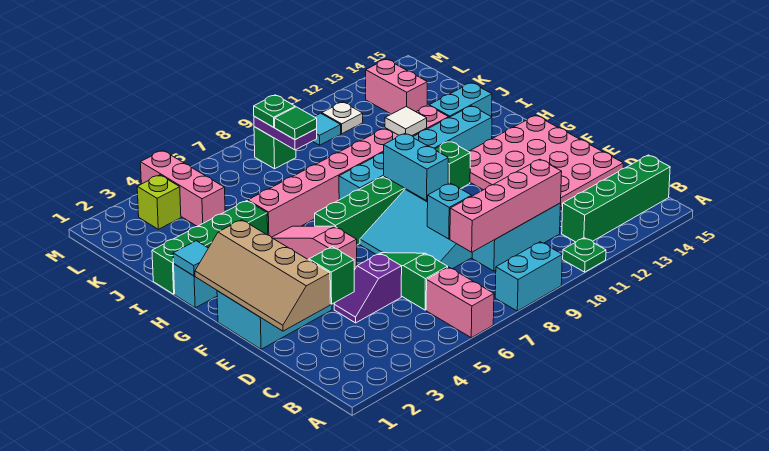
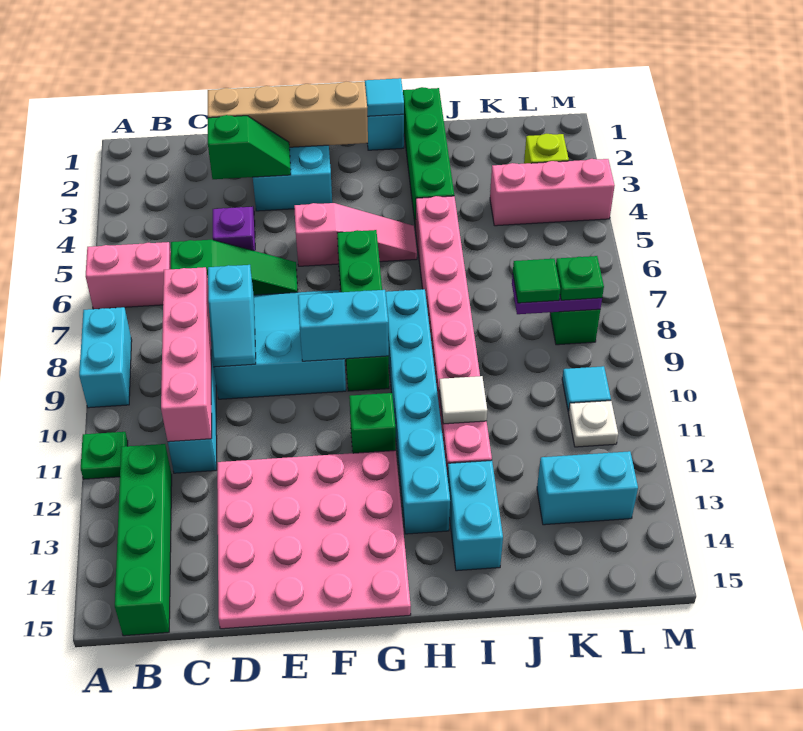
pink 1x2 brick [366,59,427,114] -> cyan 1x2 brick [537,451,638,525]

